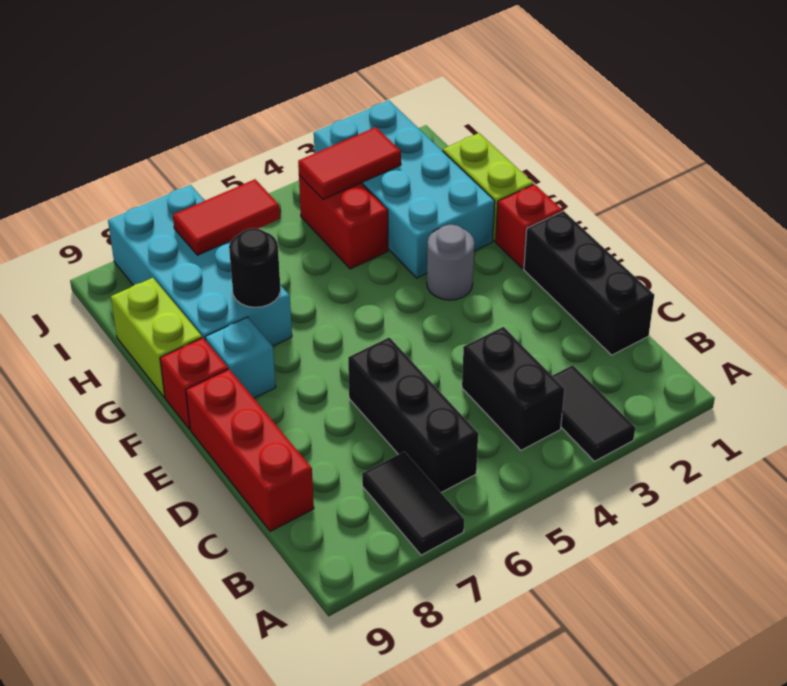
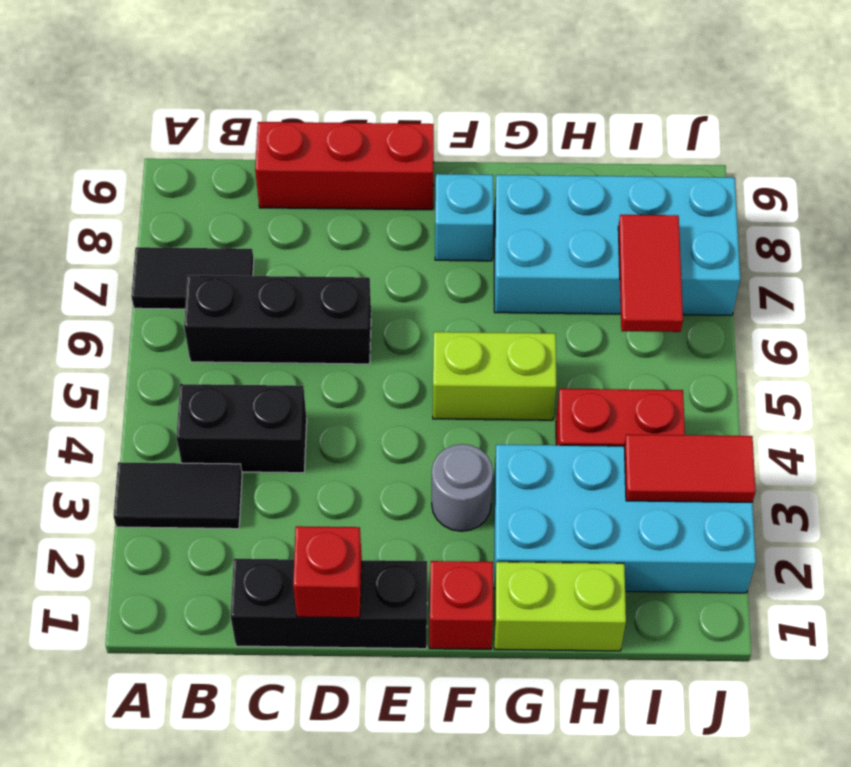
red 1x1 brick [160,338,228,429] -> red 1x1 brick moved to [293,526,362,618]
black 1x1 round brick [229,228,281,307] -> none
lime 1x2 brick [111,278,202,397] -> lime 1x2 brick moved to [433,332,556,420]
red 1x2 tile [298,127,401,200] -> red 1x2 tile turned to [624,434,756,502]

